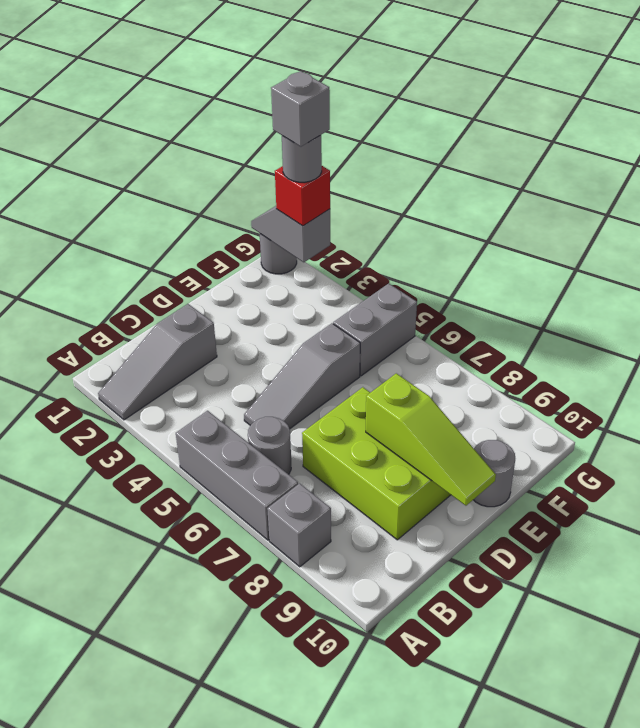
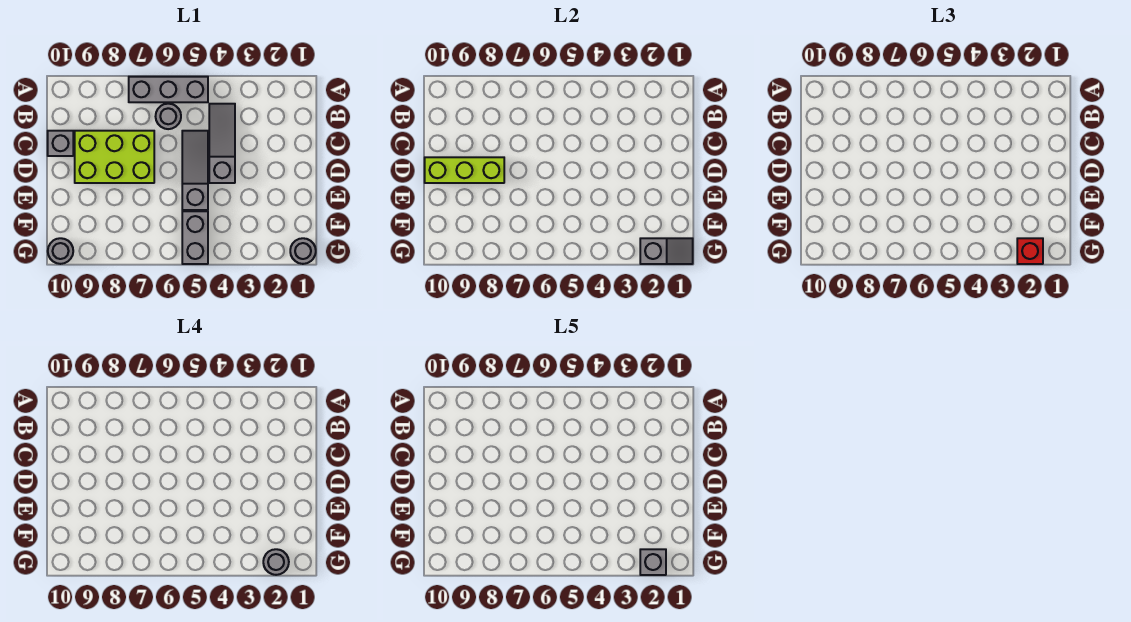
grey 1x3 slope [98,304,217,420] -> grey 1x3 slope moved to [209,104,235,183]
grey 1x1 brick [267,483,331,567] -> grey 1x1 brick moved to [48,131,73,156]
lime 1x3 slope [366,373,496,506] -> lime 1x3 brick [425,157,504,183]
grey 1x1 round brick [474,440,515,507] -> grey 1x1 round brick moved to [48,238,73,264]

